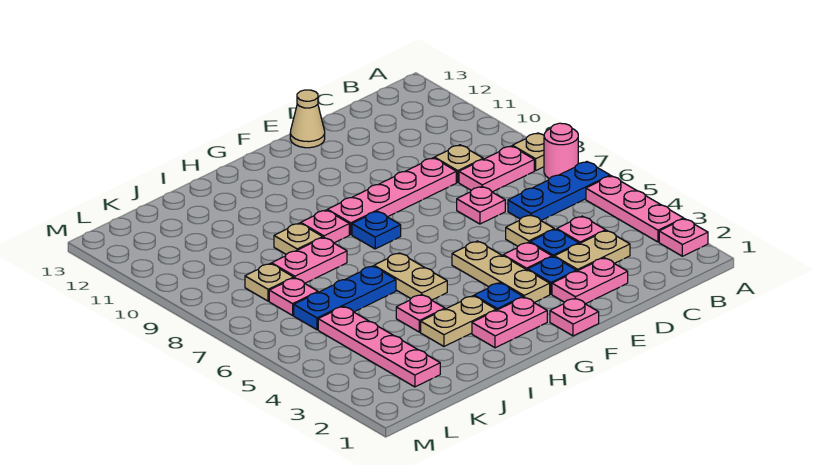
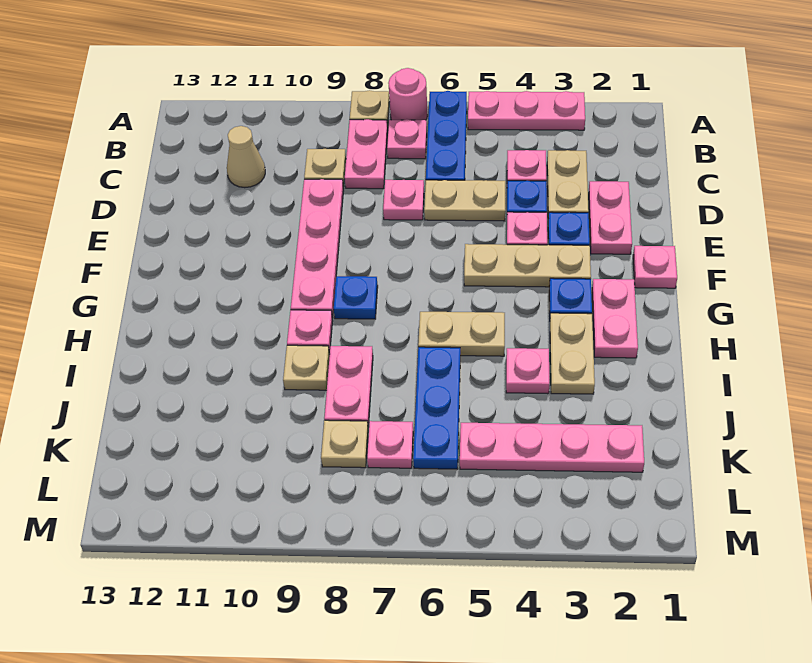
pink 1x1 plate [659,219,708,256] -> pink 1x1 plate moved to [387,119,427,159]
tan 1x1 plate [506,215,554,246] -> tan 1x2 plate [424,180,505,221]
tan 1x1 cone [290,90,325,148] -> tan 1x1 cone moved to [227,126,265,188]

